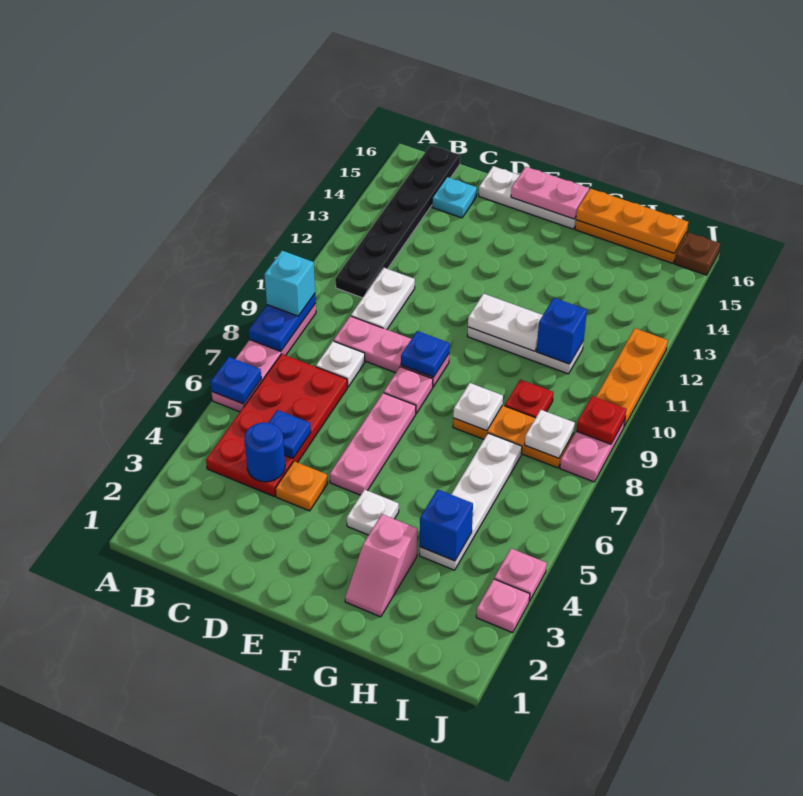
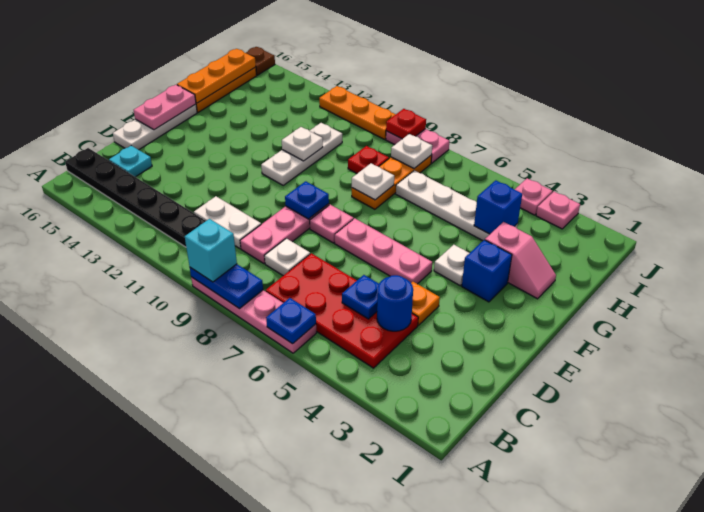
white 1x2 plate [468,294,543,351] -> white 1x1 plate [282,127,323,161]
blue 1x1 brick [536,298,587,364] -> blue 1x1 brick moved to [462,240,512,302]

